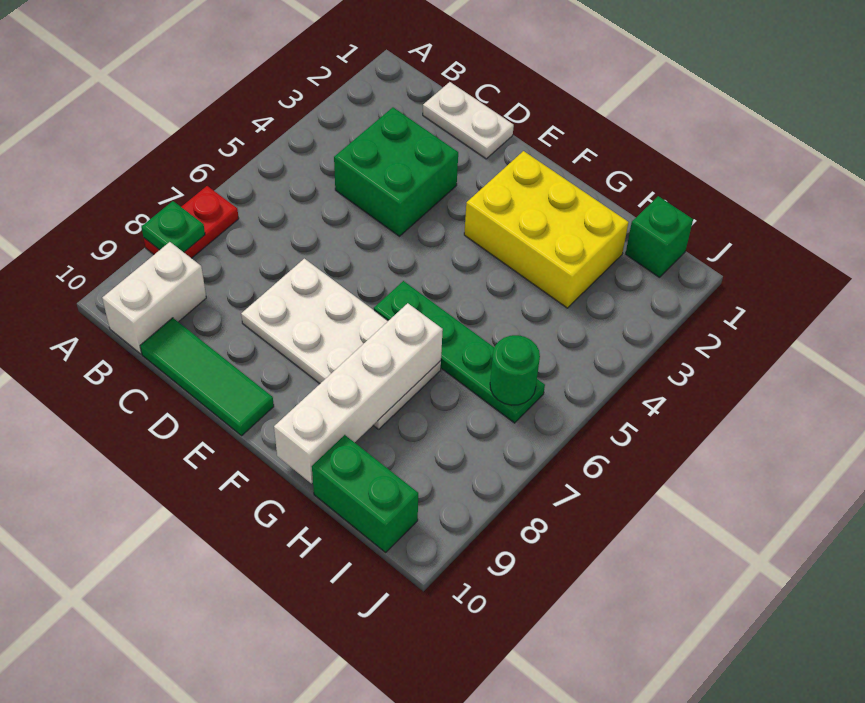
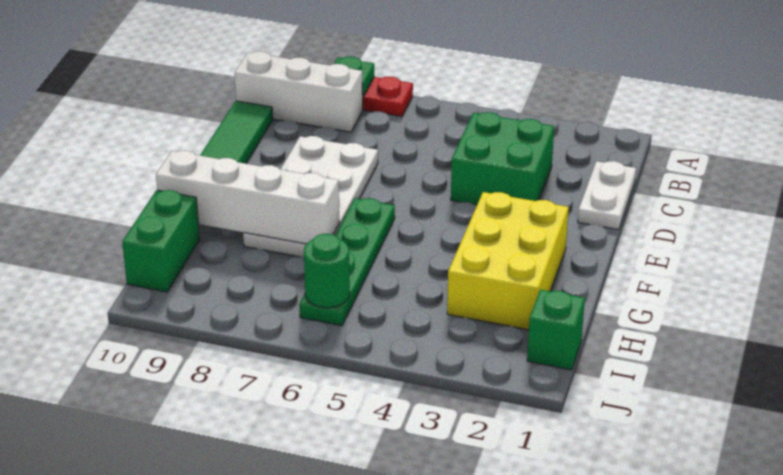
white 1x2 brick [102,242,206,354] -> white 1x3 brick [235,51,363,132]

